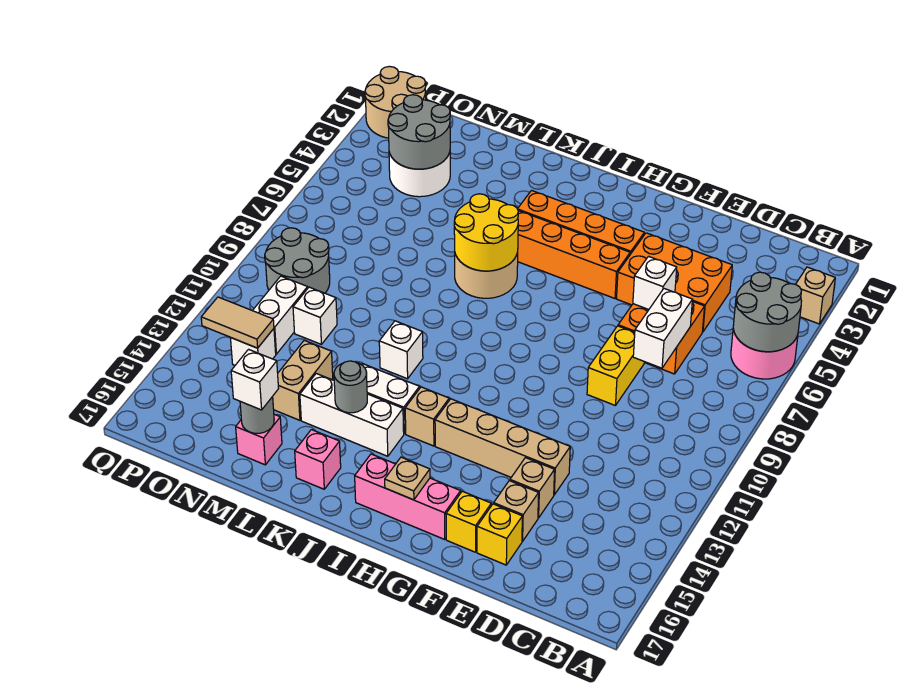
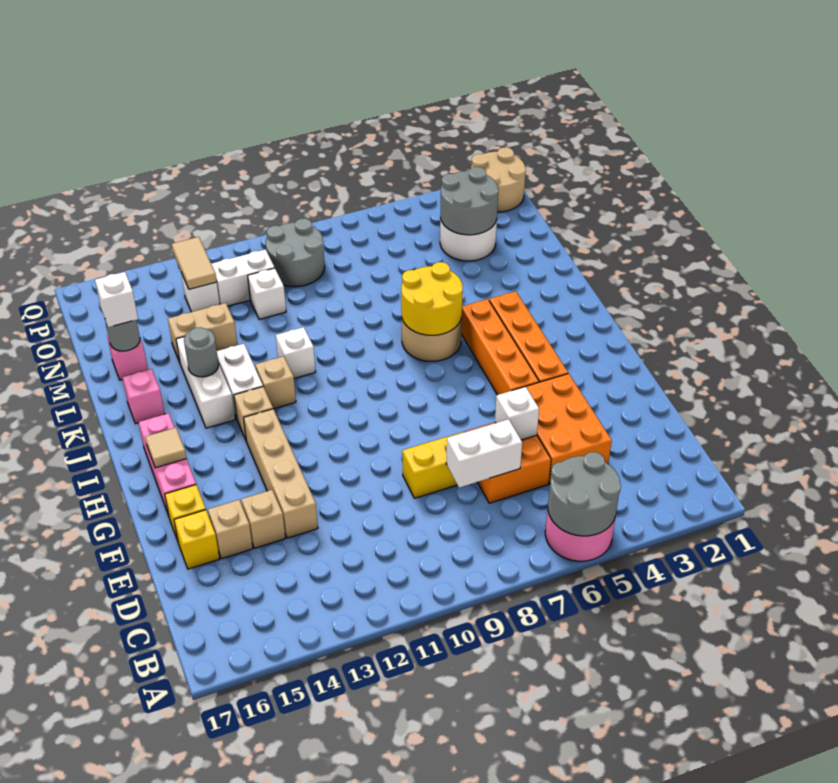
tan 1x1 brick [796,267,835,324] -> tan 1x1 brick moved to [255,356,296,409]
tan 1x1 plate [385,457,430,500] -> tan 1x1 tile [145,428,186,468]

